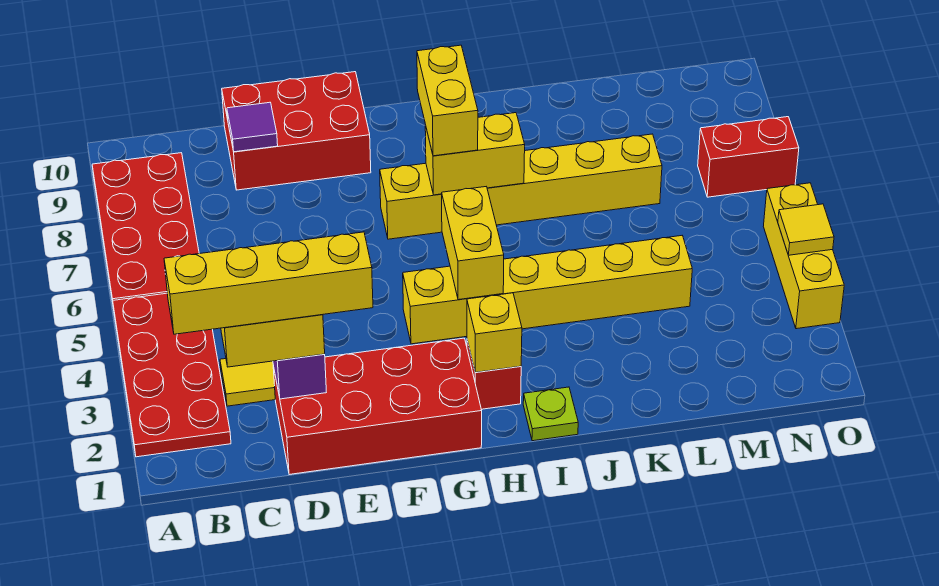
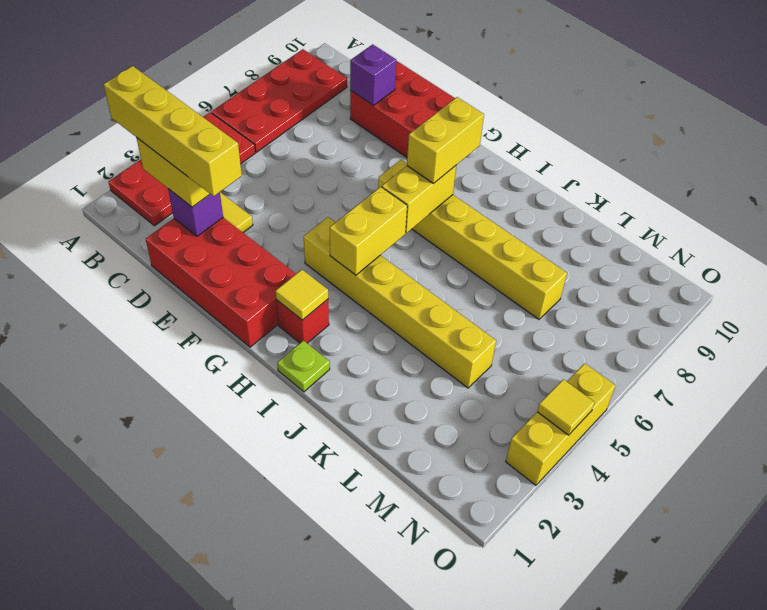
purple 1x1 tile [227,102,278,152] -> purple 1x1 brick [350,44,396,105]
yellow 1x1 brick [467,293,522,372] -> yellow 1x1 tile [276,270,328,320]
yellow 1x2 brick [425,113,525,195] -> yellow 1x2 brick turned to [382,166,456,233]
red 1x2 brick [698,117,799,197] -> none

